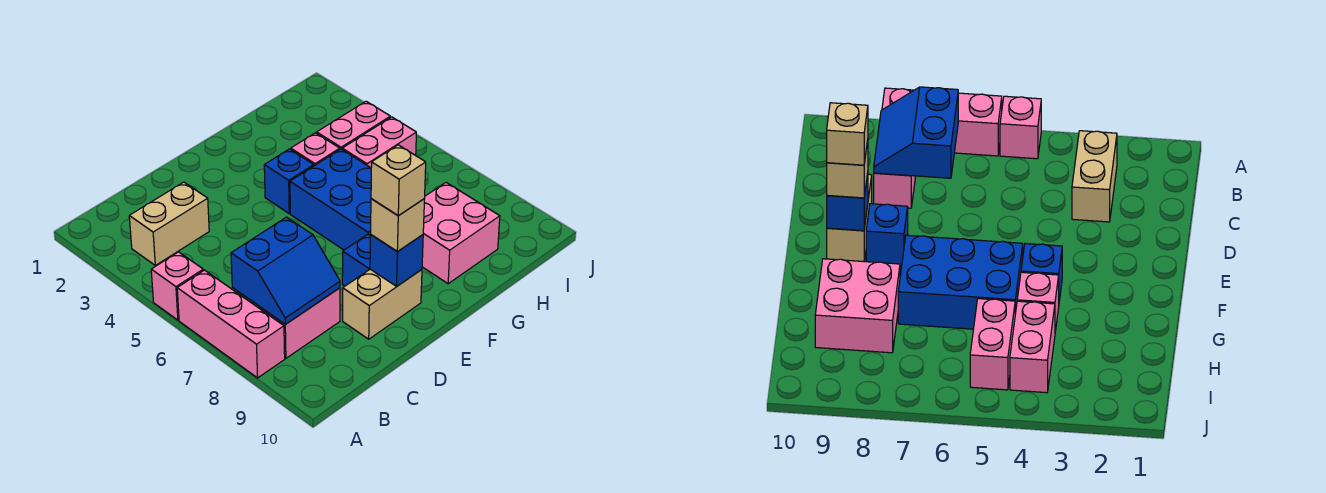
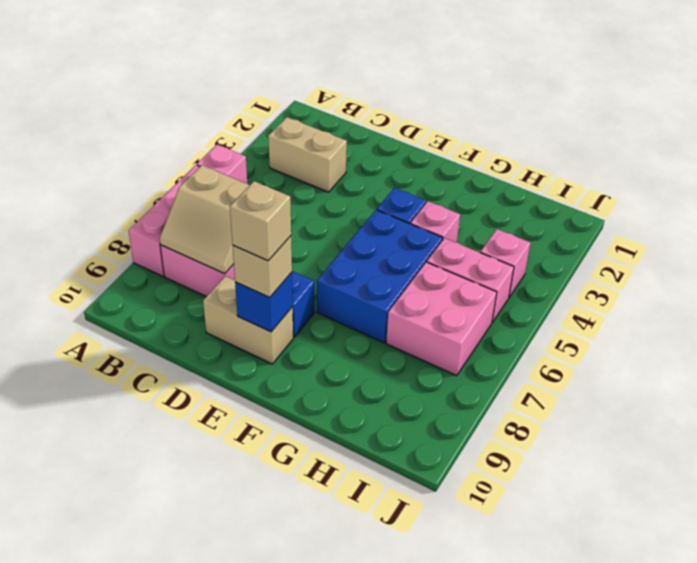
blue 2x2 slope [231,217,340,324] -> tan 2x2 slope [160,165,250,274]
pink 2x2 brick [422,183,500,284] -> pink 2x2 brick moved to [386,262,497,376]
pink 1x2 brick [317,101,390,149] -> pink 1x1 brick [480,229,530,297]

